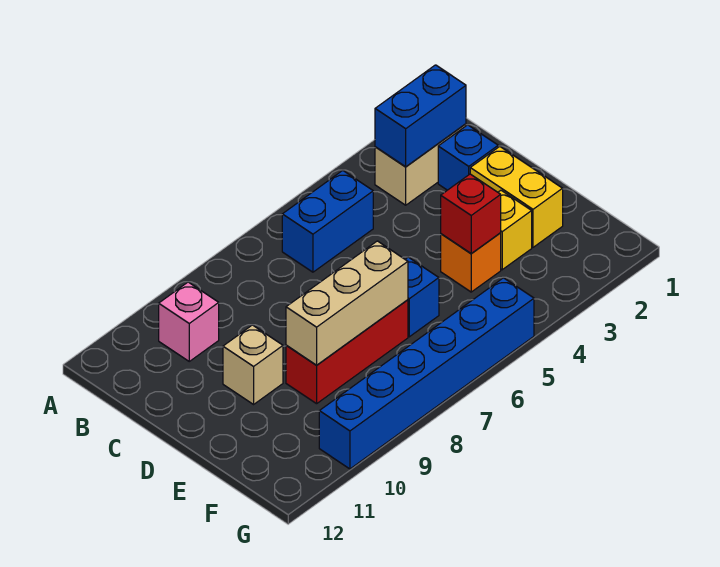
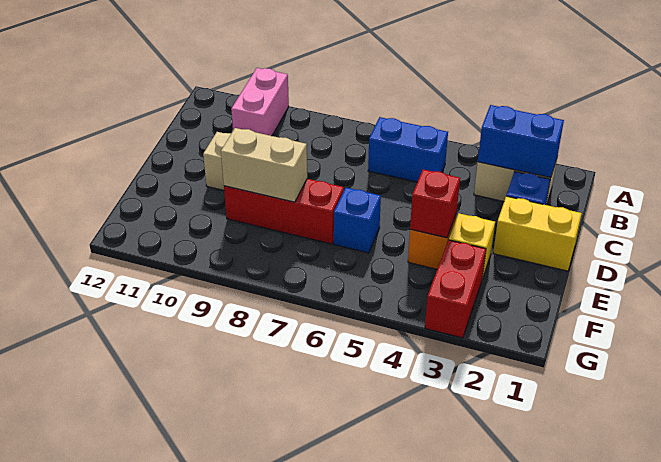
pink 1x1 brick [159,282,219,361] -> pink 1x2 brick [231,68,289,136]
yellow 1x2 brick [470,147,563,247] -> yellow 1x2 brick turned to [493,196,582,271]
tan 1x3 brick [286,241,408,365] -> tan 1x2 brick [221,128,307,202]
none -> red 1x2 brick [425,240,486,338]
blue 1x6 brick [319,278,534,469] -> none

